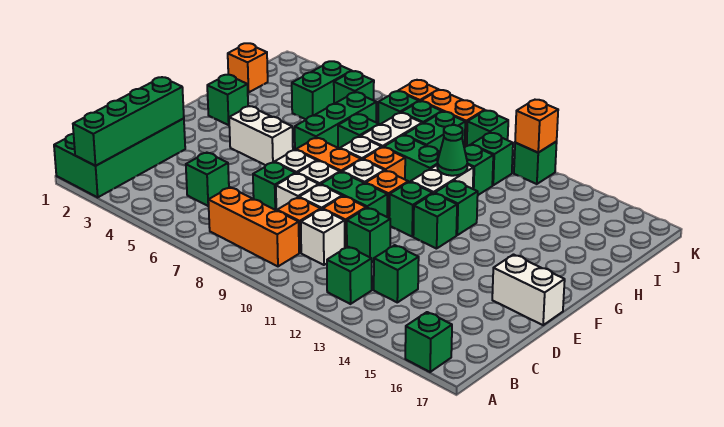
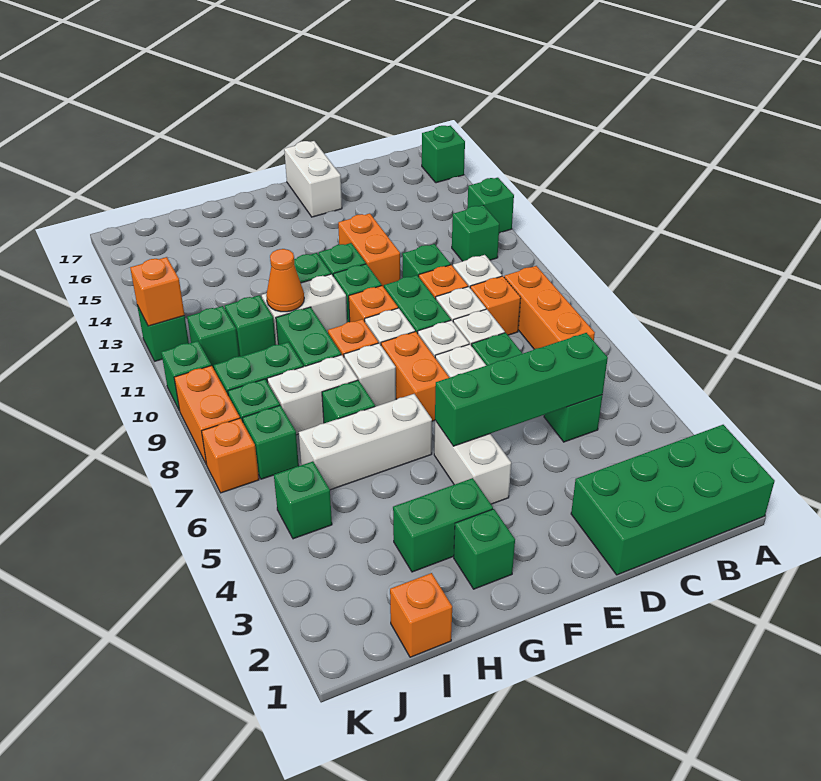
green 1x4 brick [73,77,184,166] -> green 1x4 brick moved to [435,333,608,446]
green 1x1 brick [374,245,419,302] -> green 1x1 brick moved to [467,178,514,233]
none -> orange 1x2 brick [338,213,400,287]
green 1x3 brick [295,92,376,150] -> white 1x3 brick [299,394,432,490]
green 1x1 cone [437,125,467,176] -> orange 1x1 cone [266,249,304,312]
green 1x2 brick [292,61,351,119] -> green 1x2 brick moved to [393,478,493,572]

